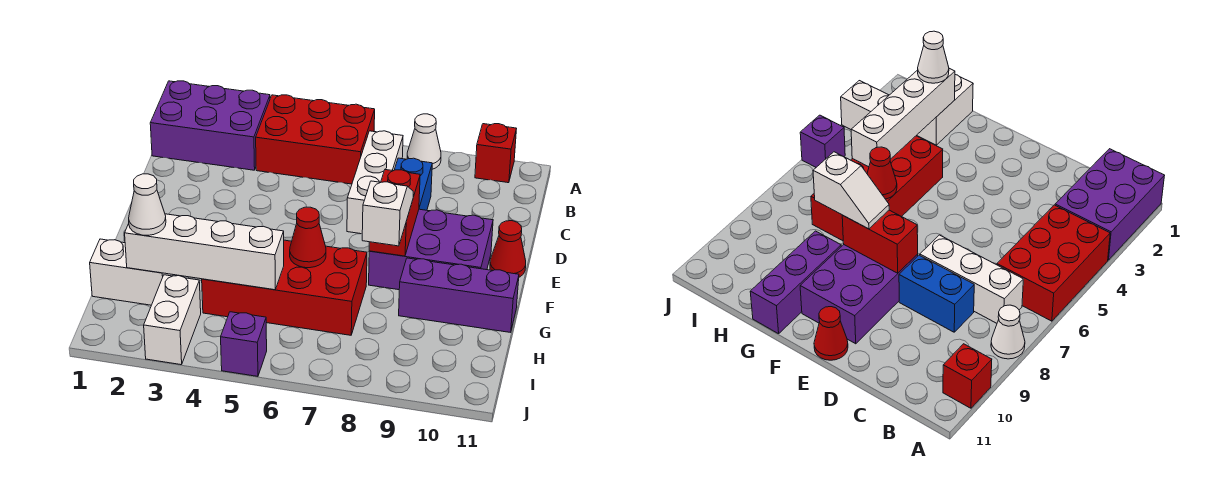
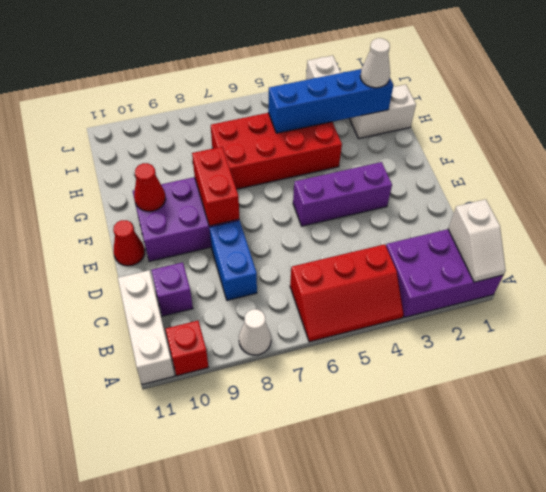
red 2x3 brick [256,95,375,184] -> red 2x3 slope [290,244,404,342]
white 1x3 brick [347,131,403,234] -> white 1x3 brick moved to [118,270,175,385]
white 1x2 slope [362,181,413,246] -> white 1x2 slope moved to [448,199,506,282]
red 1x1 cone [290,207,326,268] -> red 1x1 cone moved to [134,163,166,211]
purple 1x3 brick [399,258,519,332] -> purple 1x3 brick moved to [293,162,392,226]
white 1x4 brick [125,214,284,290] -> blue 1x4 brick [268,69,393,133]
purple 1x1 brick [221,312,267,376] -> purple 1x1 brick moved to [151,262,193,316]

